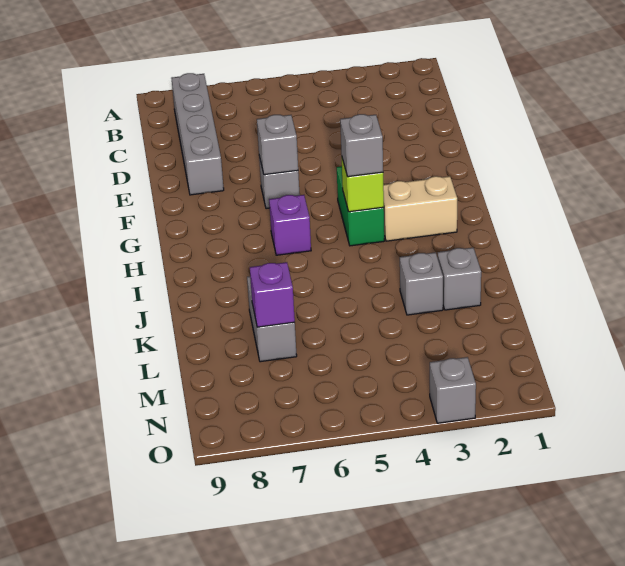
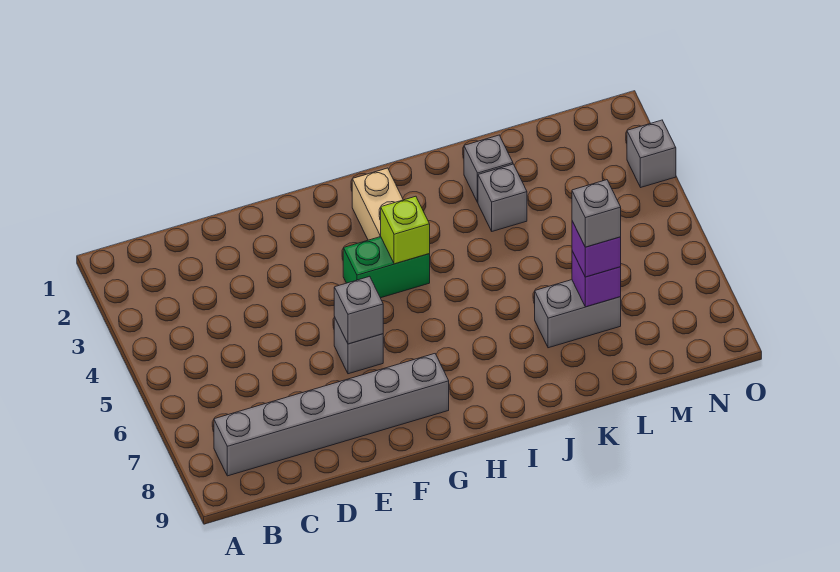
grey 1x4 brick [172,73,224,195] -> grey 1x6 brick [214,354,449,476]
grey 1x1 brick [340,114,383,177] -> grey 1x1 brick moved to [572,180,621,247]
purple 1x1 brick [269,195,311,255] -> purple 1x1 brick moved to [572,221,621,277]

